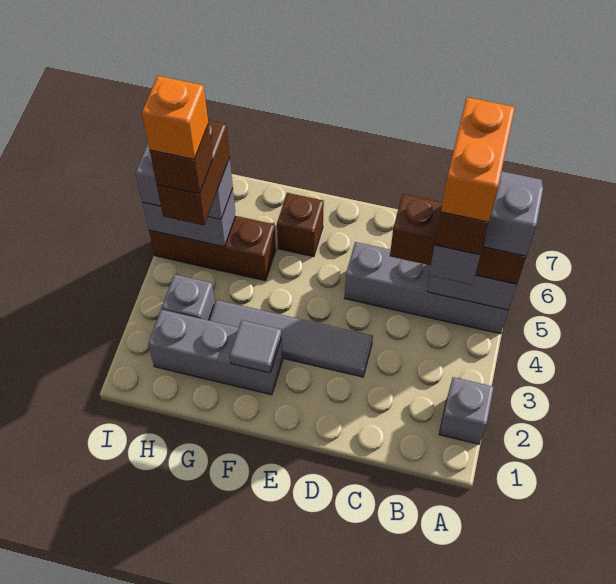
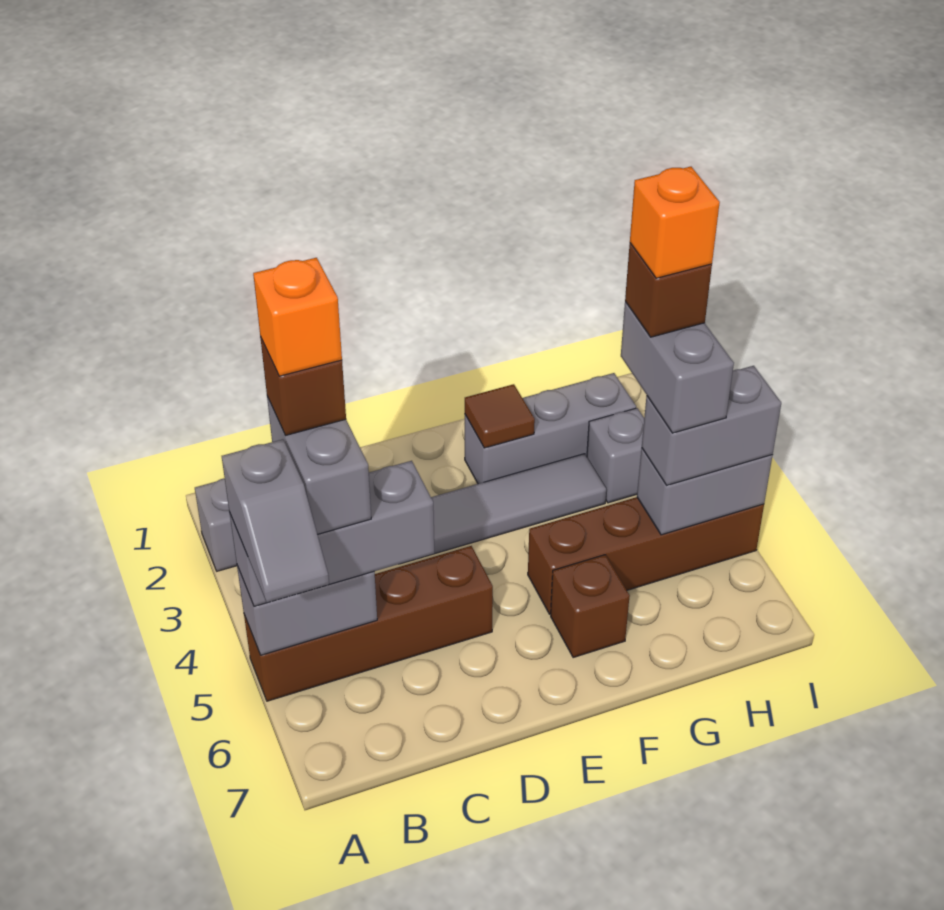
grey 1x4 brick [345,242,508,334] -> brown 1x4 brick [244,546,493,701]
brown 1x3 brick [390,194,526,284] -> grey 1x3 brick [230,461,434,606]
orange 1x2 brick [441,97,515,222] -> orange 1x1 brick [253,258,342,376]
grey 1x1 tile [230,320,281,373] -> brown 1x1 tile [465,384,535,448]
brown 1x3 brick [149,216,276,281] -> brown 1x4 brick [528,497,764,614]
brown 1x2 brick [157,120,230,225] -> grey 1x2 brick [621,302,734,433]

